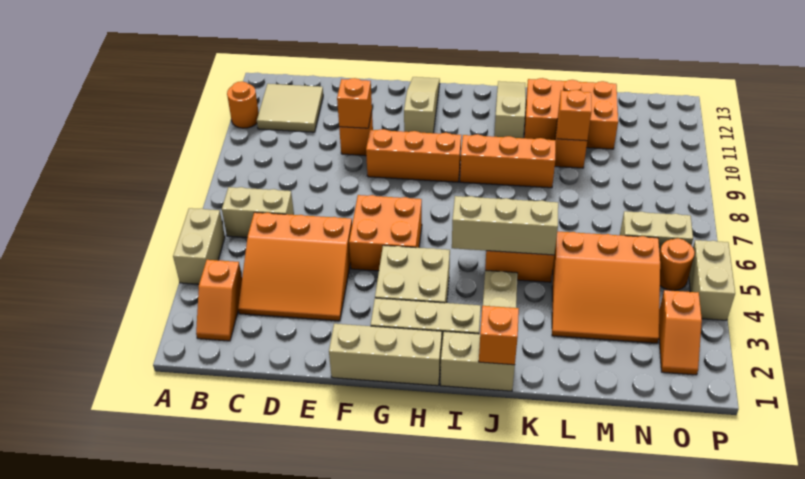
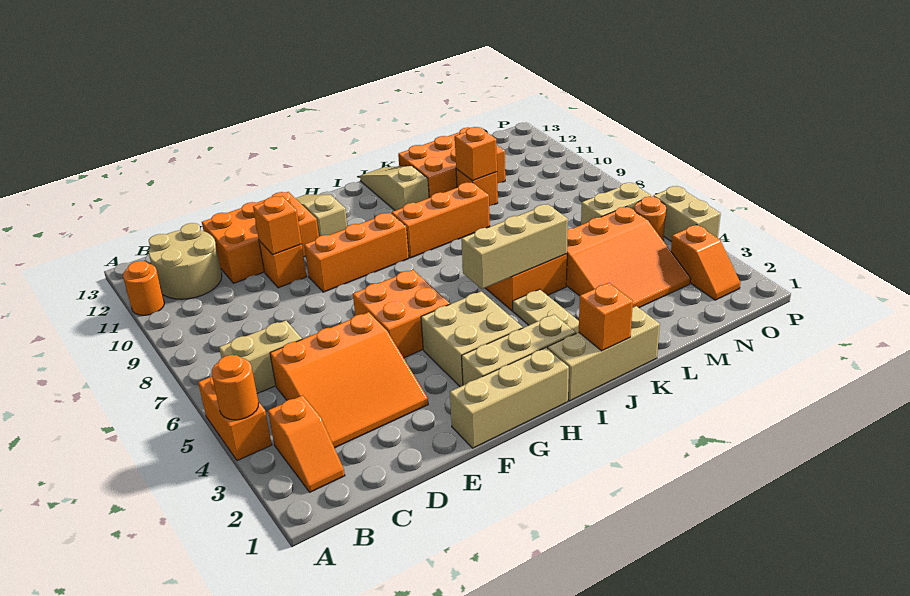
tan 1x2 brick [173,208,225,284] -> orange 1x2 brick [198,376,272,461]
none -> orange 1x1 round brick [212,355,259,420]
tan 2x2 tile [257,84,323,132] -> tan 2x2 round brick [149,223,222,299]
none -> orange 2x3 brick [202,192,319,283]
tan 1x2 brick [440,331,515,391] -> tan 1x3 brick [548,306,660,401]

